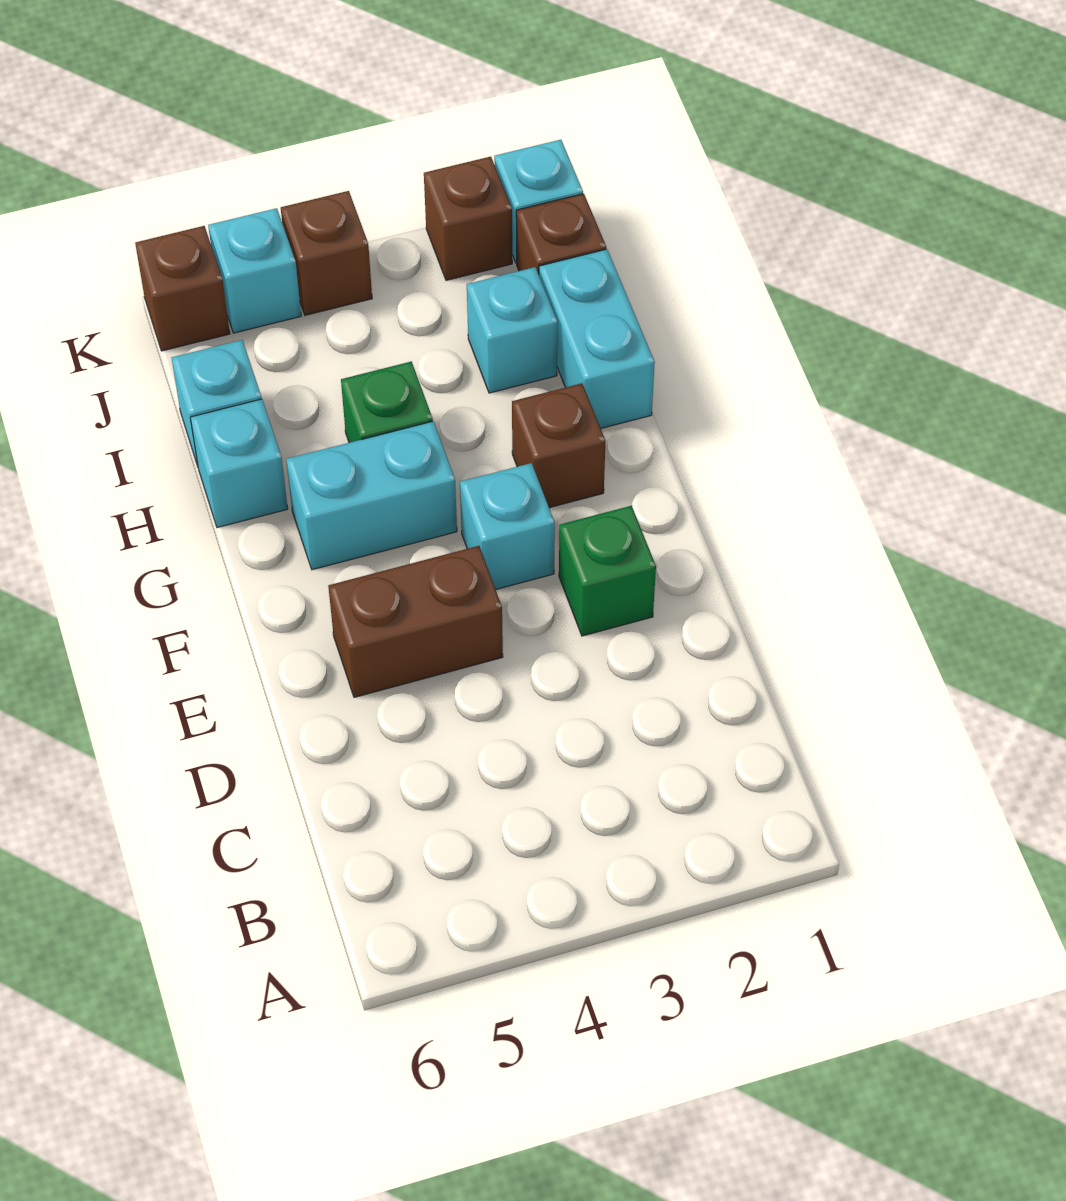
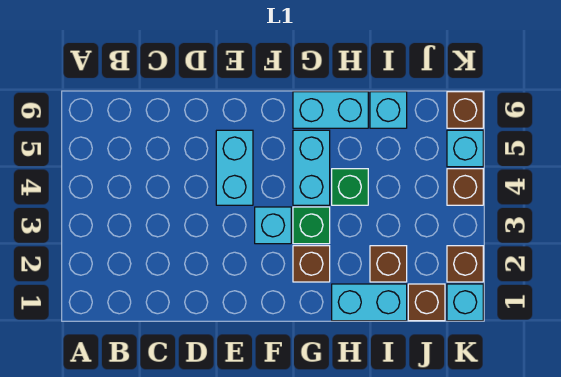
green 1x1 brick [559,506,656,636] -> green 1x1 brick moved to [293,207,330,244]
brown 1x2 brick [328,546,503,697] -> cyan 1x2 brick [216,130,253,205]
cyan 1x1 brick [190,399,288,528] -> cyan 1x2 brick [293,92,368,128]
cyan 1x1 brick [467,267,558,393] -> brown 1x1 brick [370,246,407,282]

